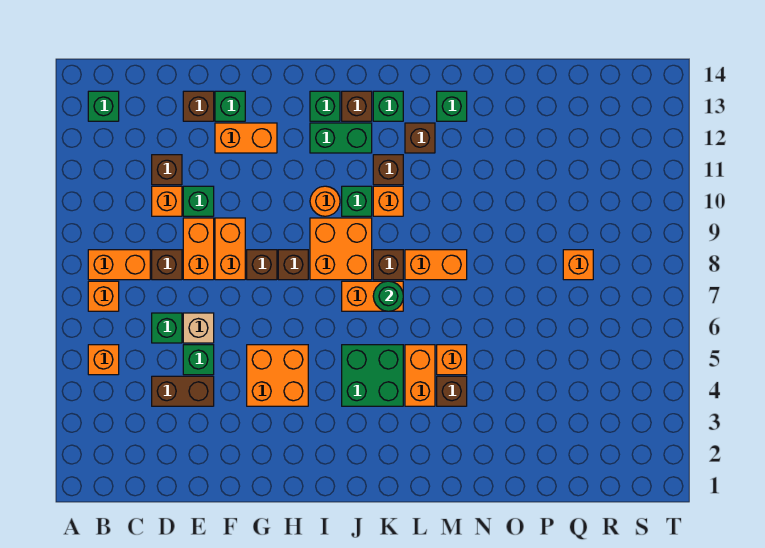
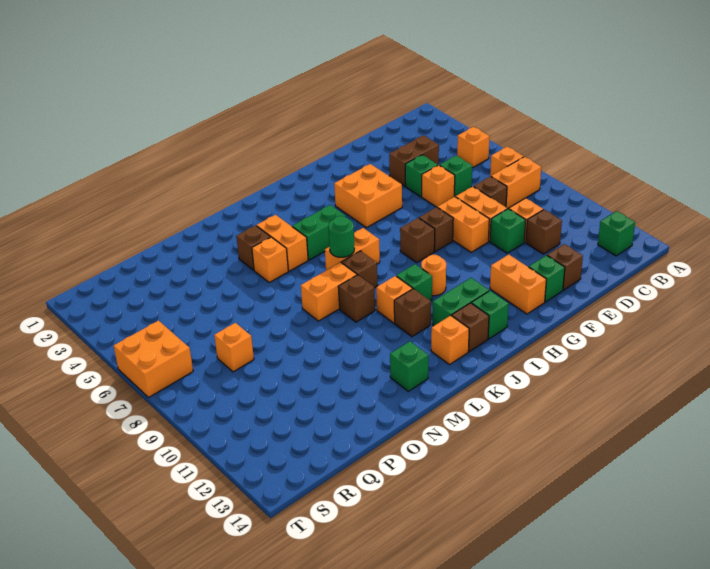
tan 1x1 brick [183,313,214,343] -> orange 1x1 brick [422,165,455,207]
orange 1x2 brick [215,123,277,153] -> orange 1x2 brick turned to [490,254,546,314]
orange 2x2 brick [310,218,372,280] -> orange 2x2 brick moved to [114,321,193,397]
green 2x2 brick [342,345,403,406] -> green 1x2 brick [292,205,346,260]
green 1x1 brick [373,91,403,121] -> orange 1x1 brick [431,315,469,365]
brown 1x1 brick [405,123,435,153] -> brown 1x1 brick moved to [338,275,375,322]

